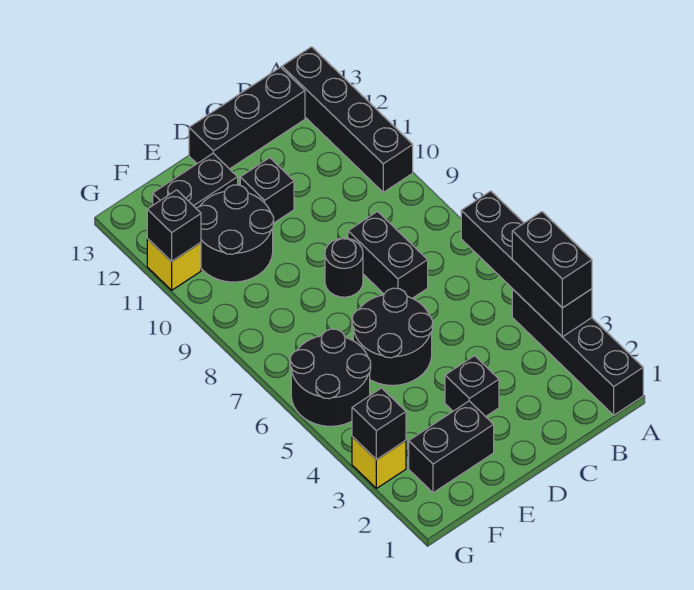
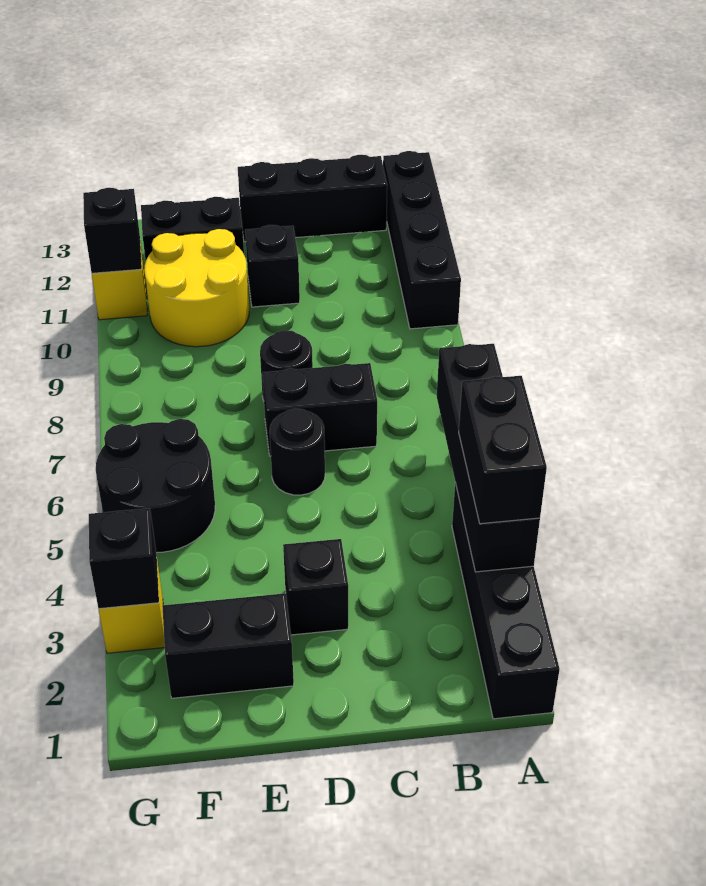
black 1x2 brick [348,212,428,298] -> black 1x2 brick turned to [262,363,377,456]
black 2x2 round brick [352,288,433,385] -> black 1x1 round brick [270,409,325,495]
black 2x2 round brick [196,185,274,282] -> yellow 2x2 round brick [144,229,249,347]

